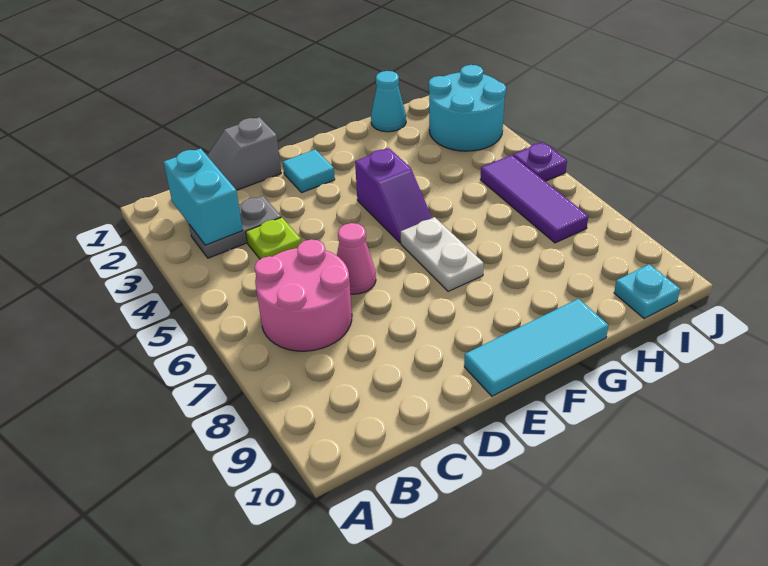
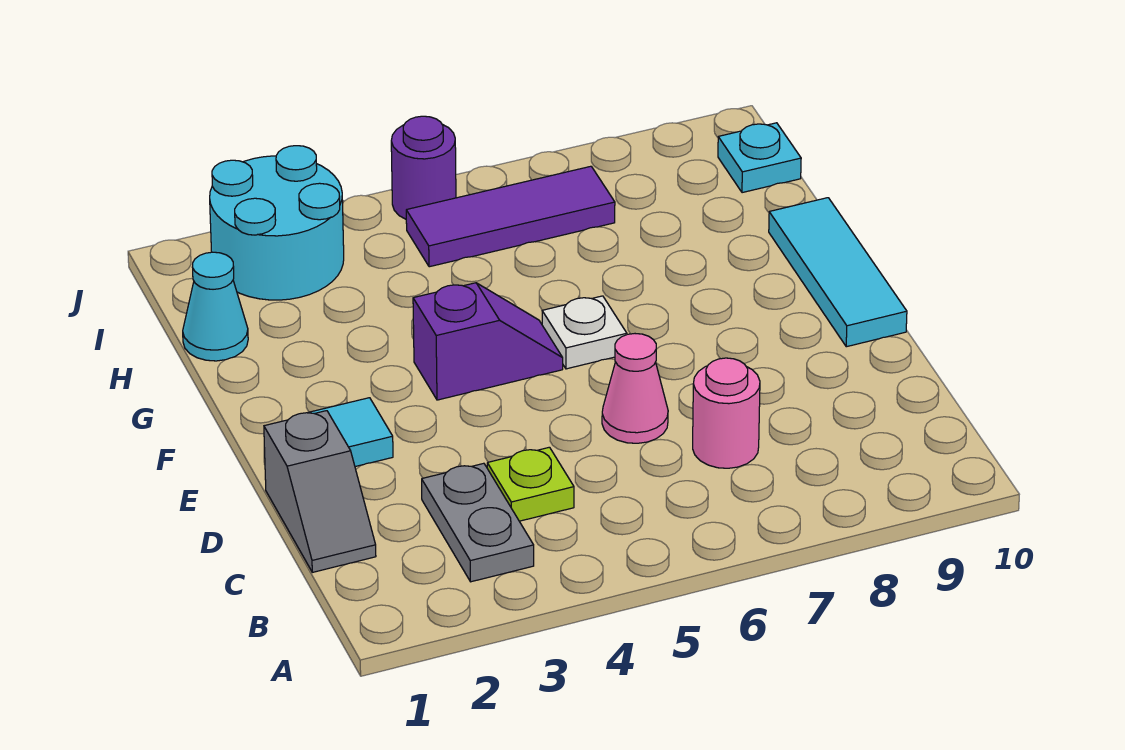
cyan 1x2 brick [164,149,243,245] -> none
pink 2x2 round brick [255,239,352,351] -> pink 1x1 round brick [693,358,760,468]
white 1x2 plate [401,217,484,291] -> white 1x1 plate [542,296,627,369]
purple 1x1 plate [513,142,567,181] -> purple 1x1 round brick [391,116,456,219]

